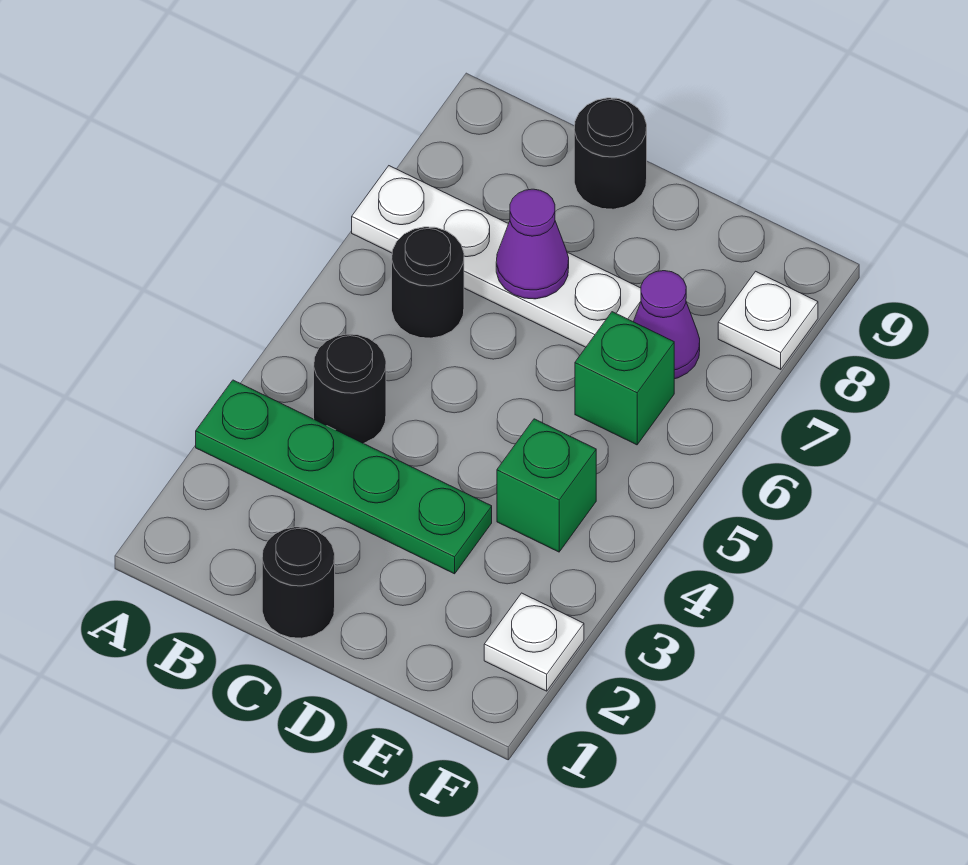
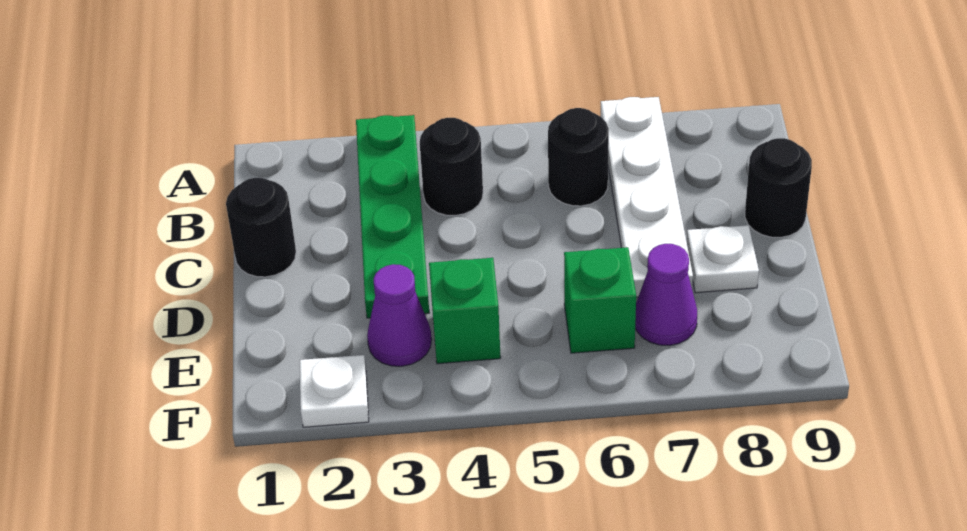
purple 1x1 cone [496,189,569,299] -> purple 1x1 cone moved to [367,264,432,366]
white 1x1 plate [718,271,818,369] -> white 1x1 plate moved to [687,225,759,293]

